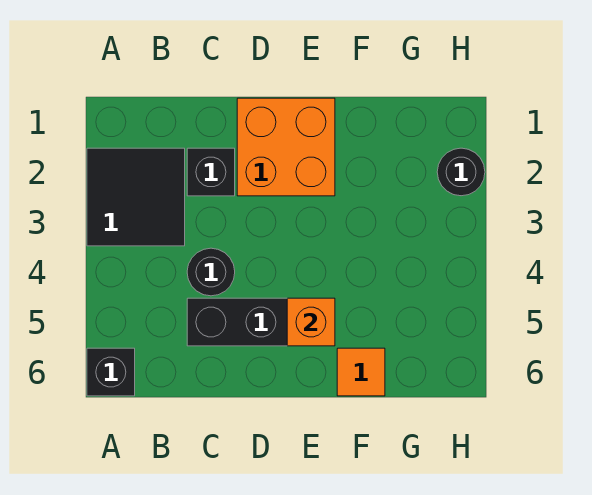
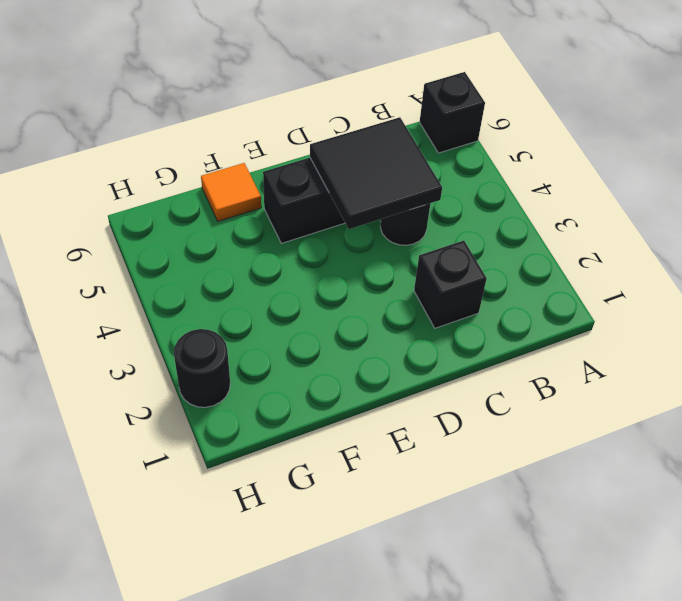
black 2x2 tile [87,148,185,246] -> black 2x2 tile moved to [310,117,442,229]
orange 2x2 brick [237,98,335,196] -> none
orange 1x1 brick [287,298,335,346] -> none

